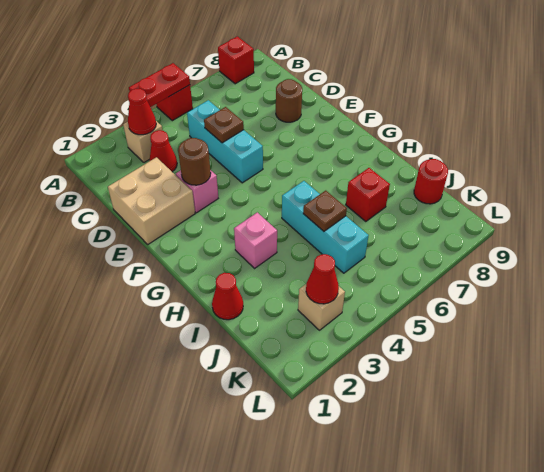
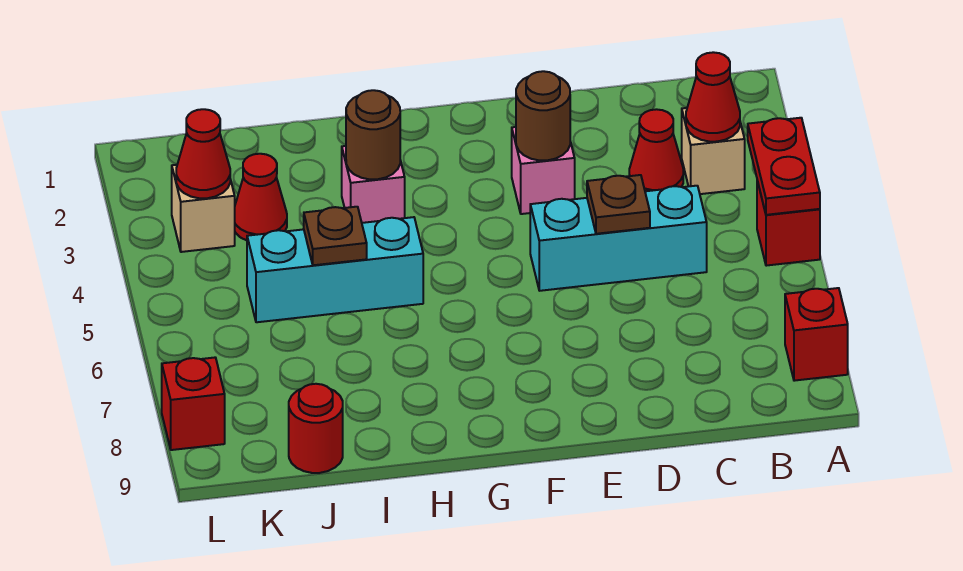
tan 2x2 brick [108,157,195,244] -> none
brown 1x1 round brick [276,79,302,122] -> brown 1x1 round brick moved to [346,90,400,179]
red 1x1 cone [212,273,243,320] -> red 1x1 cone moved to [235,154,287,240]
red 1x1 brick [346,168,390,222] -> red 1x1 brick moved to [162,358,225,450]

